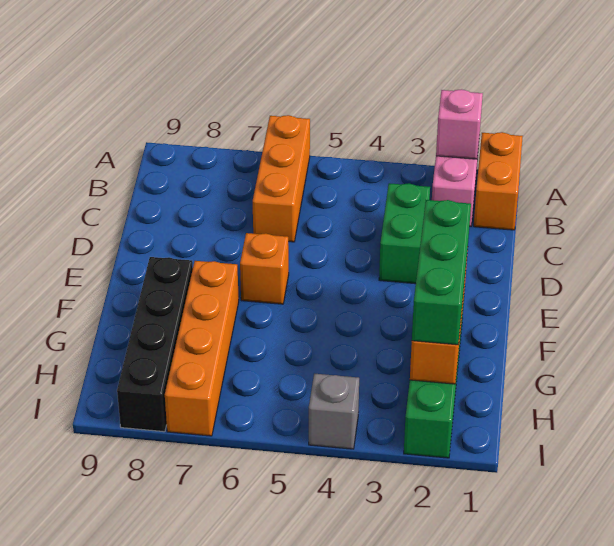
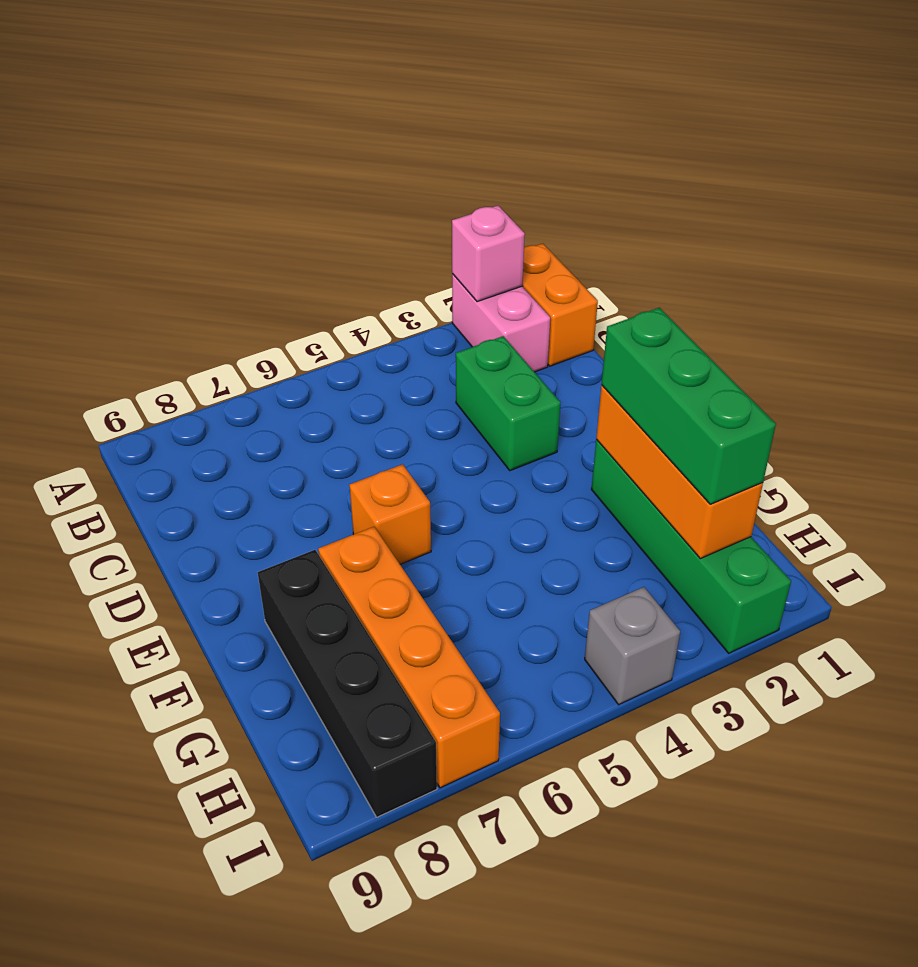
orange 1x3 brick [253,115,310,242] -> none

